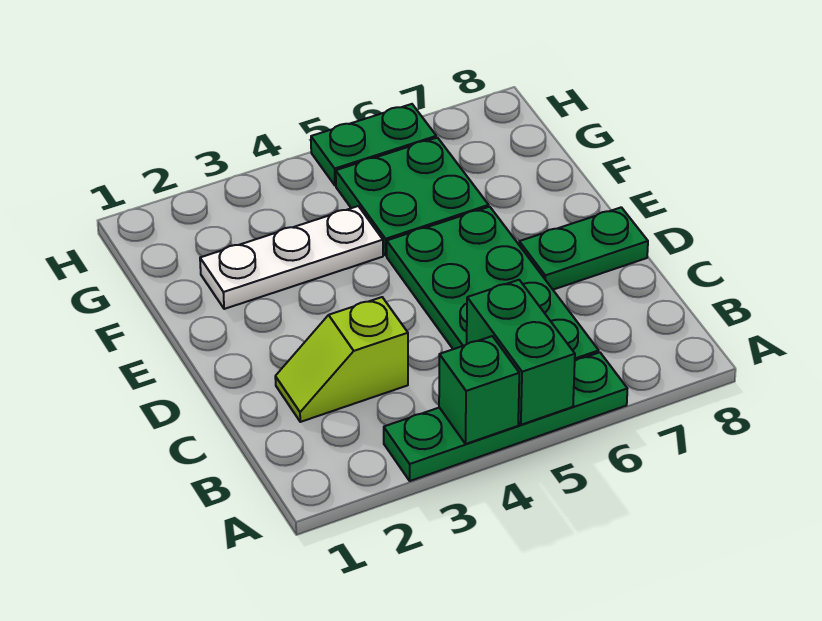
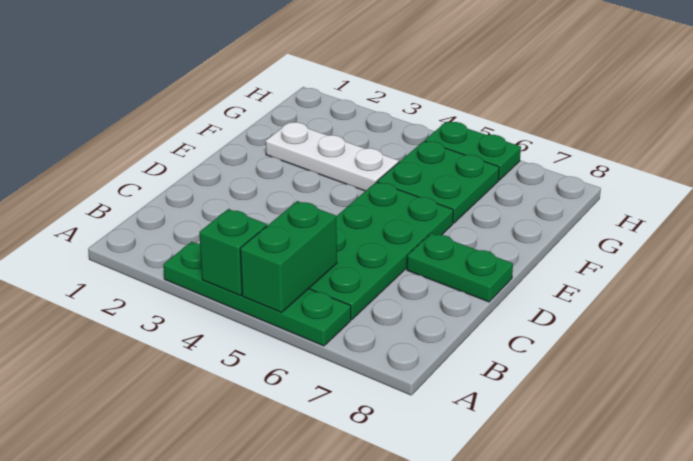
lime 1x2 slope [275,297,408,422] -> none

